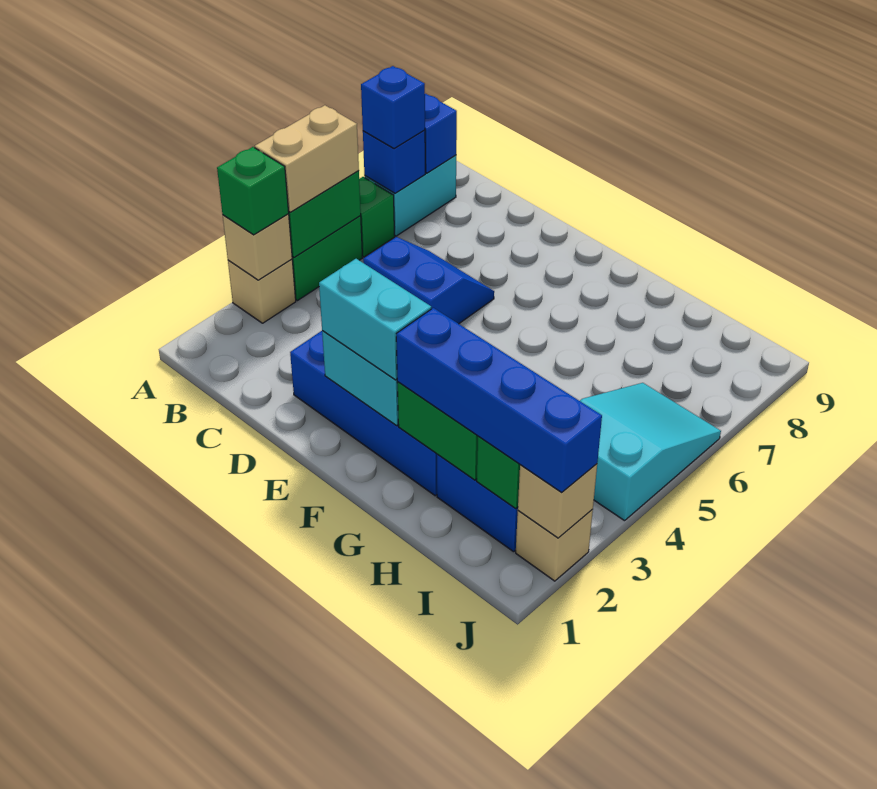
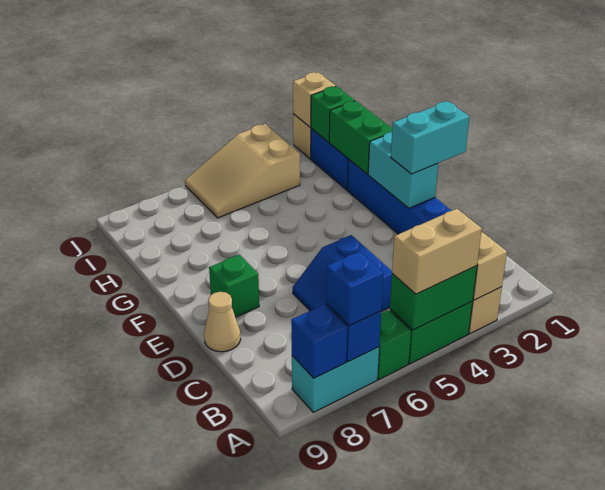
green 1x1 brick [217,147,289,235] -> green 1x1 brick moved to [209,255,259,317]
none -> tan 1x1 cone [204,292,241,352]
cyan 1x2 brick [319,259,431,380] -> cyan 1x2 brick turned to [391,101,469,174]
blue 1x4 brick [396,308,602,492] -> none
cyan 2x3 slope [580,383,721,521] -> tan 2x3 slope [185,124,300,218]

